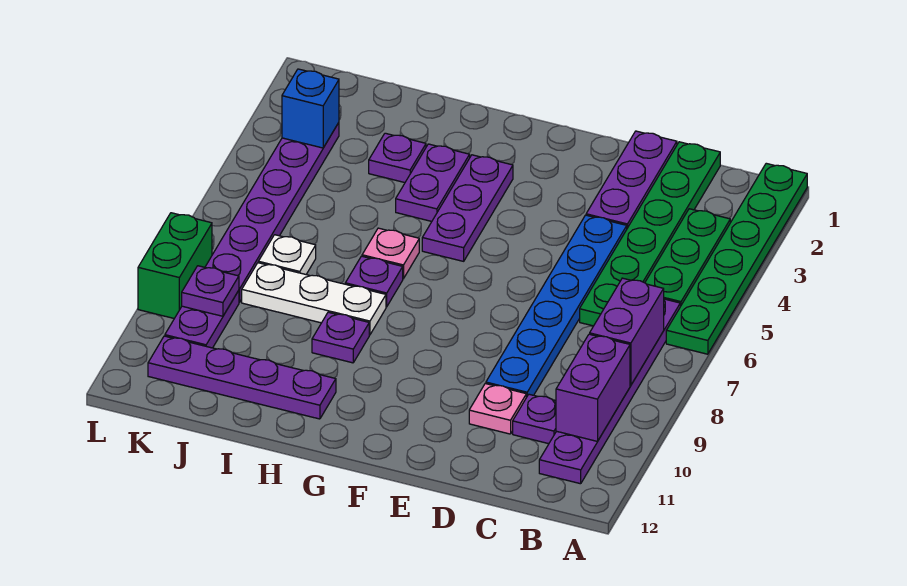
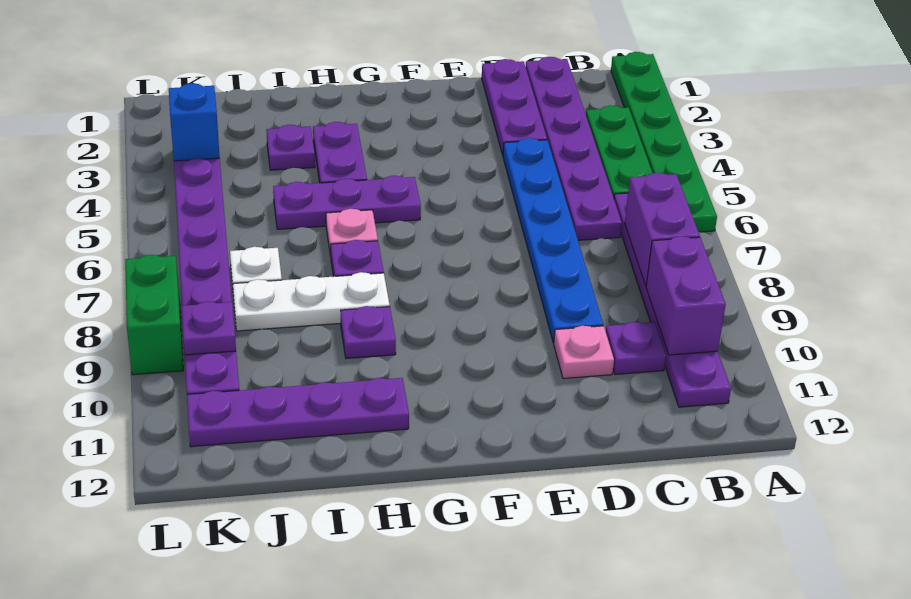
green 1x6 plate [580,142,720,326] -> purple 1x6 plate [526,57,622,240]
purple 1x3 plate [422,155,513,261] -> purple 1x3 plate turned to [273,176,421,229]

